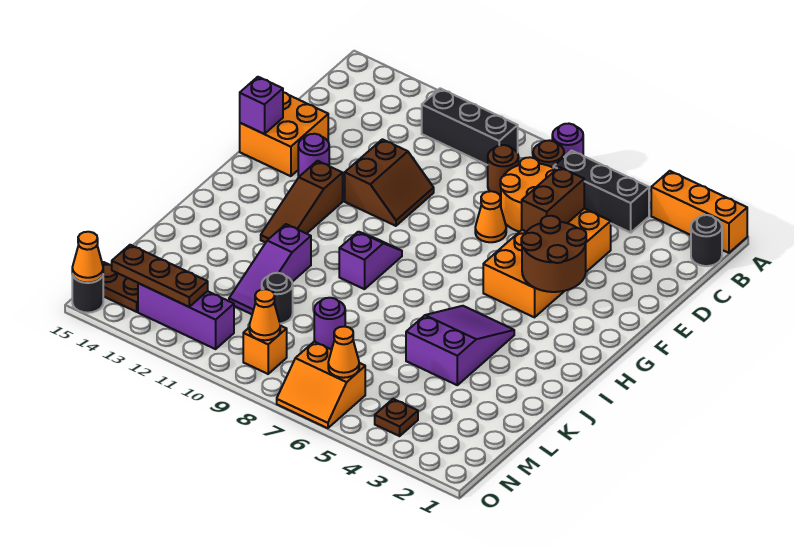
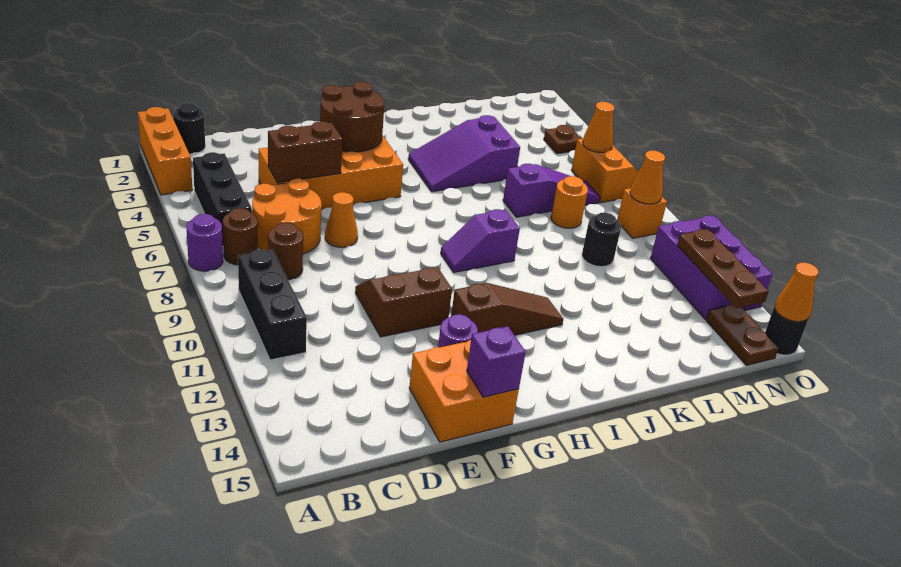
purple 1x3 slope [229,224,311,314] -> purple 1x3 slope moved to [503,164,600,217]
purple 1x1 round brick [314,298,345,349] -> orange 1x1 round brick [551,176,588,228]
purple 1x3 brick [138,283,234,349] -> purple 2x3 brick [650,216,772,320]

